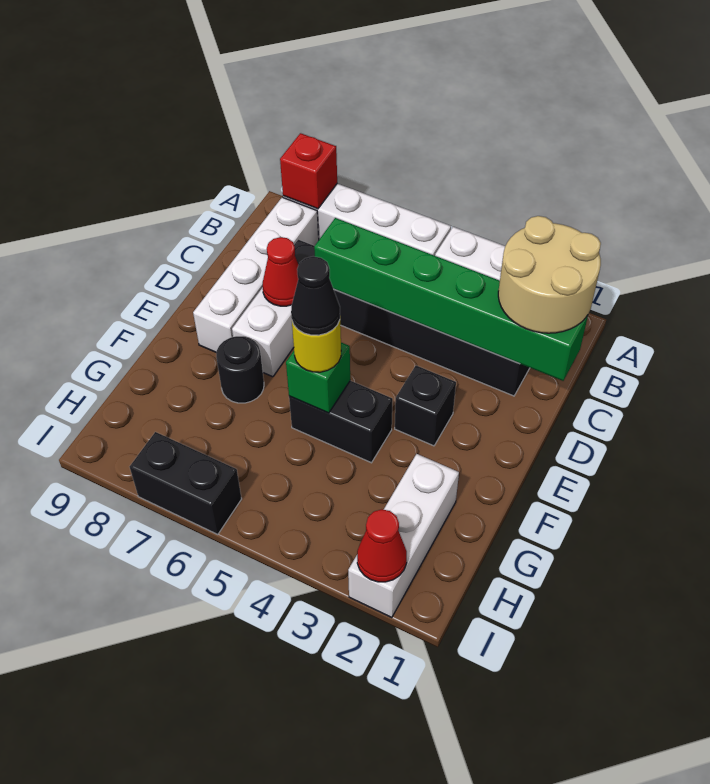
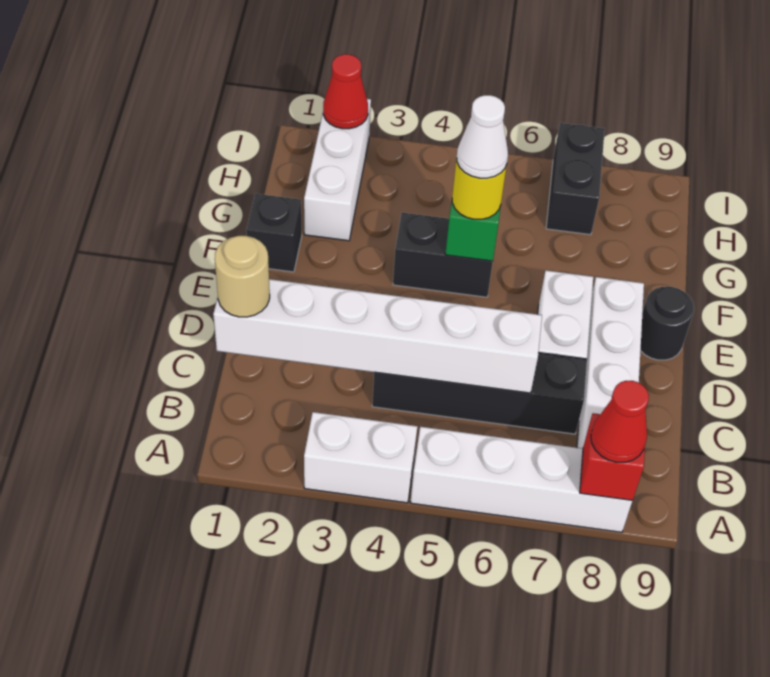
tan 2x2 round brick [498,216,601,333] -> tan 1x1 round brick [215,236,270,317]
green 1x6 brick [314,218,588,381] -> white 1x6 brick [213,279,542,393]
black 1x6 brick [294,240,530,396] -> black 1x4 brick [372,353,587,434]
red 1x1 cone [262,237,299,306] -> red 1x1 cone moved to [591,381,649,462]
black 1x1 brick [395,366,456,446] -> black 1x1 brick moved to [246,194,302,272]
black 1x1 cone [291,256,340,335] -> white 1x1 cone [457,95,508,178]
black 1x1 round brick [216,336,264,403] -> black 1x1 round brick moved to [641,287,694,360]
black 1x2 brick [129,432,242,534] -> black 1x2 brick turned to [546,123,605,235]

